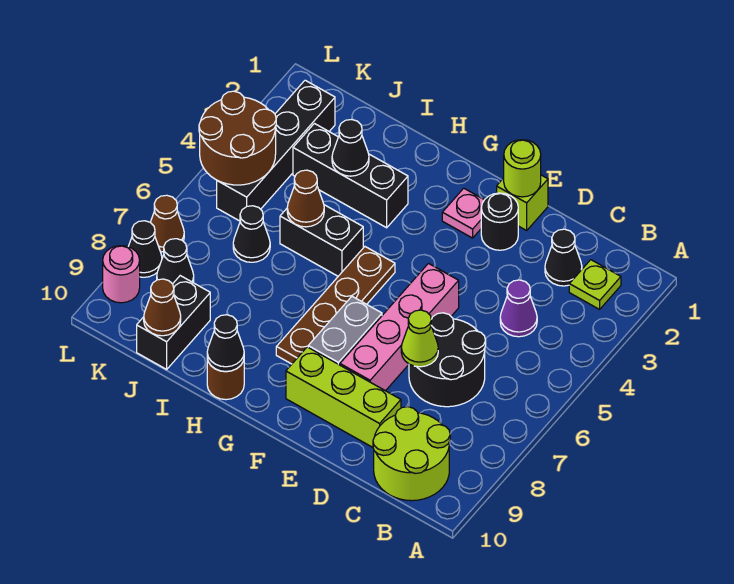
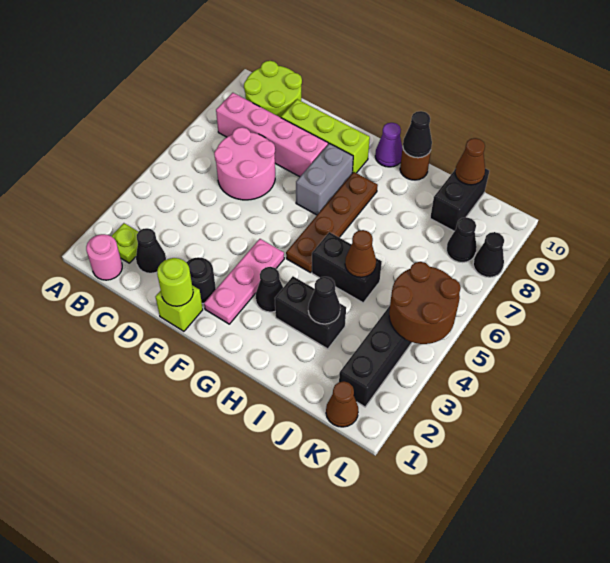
purple 1x1 cone [500,280,537,337] -> purple 1x1 cone moved to [375,123,402,167]
black 2x2 round brick [409,313,486,407] -> pink 2x2 round brick [214,127,275,200]
lime 1x1 cone [401,310,438,367] -> none
pink 1x4 brick [340,264,459,391] -> pink 1x4 brick turned to [216,93,328,177]
pink 1x1 plate [442,188,484,238] -> pink 1x3 plate [204,239,284,324]
black 1x3 brick [293,124,408,228] -> black 1x2 brick [275,276,346,349]
black 1x1 cone [233,206,270,262] -> black 1x1 cone moved to [255,267,283,312]
brown 1x1 cone [150,195,184,252] -> brown 1x1 cone moved to [326,381,358,427]
pink 1x1 round brick [103,246,140,303] -> pink 1x1 round brick moved to [86,234,122,280]

